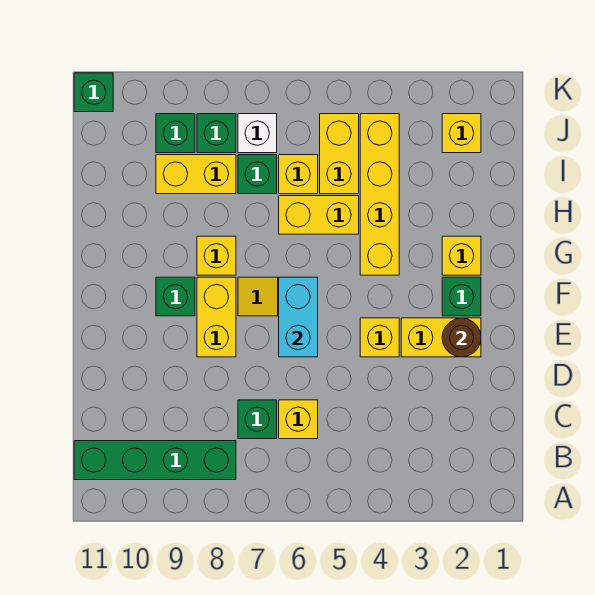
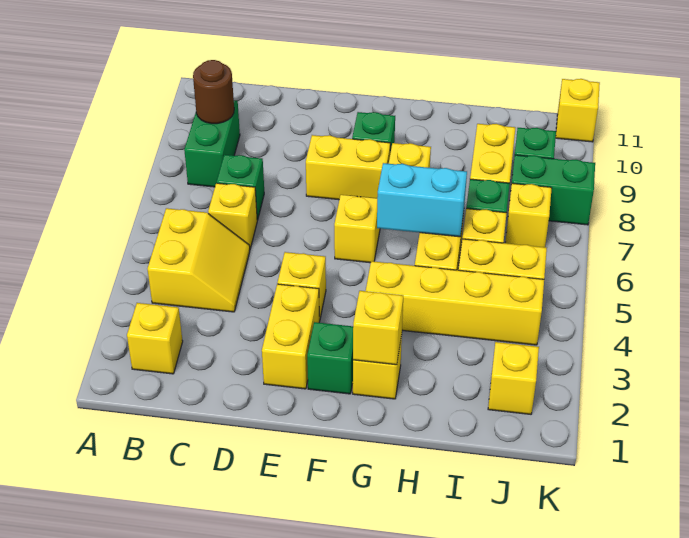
none -> yellow 1x1 brick [127,303,183,374]
none -> yellow 2x2 slope [148,208,250,312]
green 1x4 brick [74,441,236,480] -> green 1x2 brick [184,100,240,187]
brown 1x1 round brick [442,318,481,357] -> brown 1x1 round brick moved to [193,60,234,124]
cyan 1x2 brick [279,277,318,357] -> cyan 1x2 brick moved to [377,163,467,237]
none -> yellow 1x1 brick [353,291,403,365]
white 1x1 brick [238,114,277,153] -> yellow 1x1 brick [505,183,552,247]
green 1x1 brick [197,114,236,153] -> green 1x2 brick [512,155,595,225]
green 1x1 brick [74,73,113,112] -> yellow 1x1 brick [556,79,600,142]

